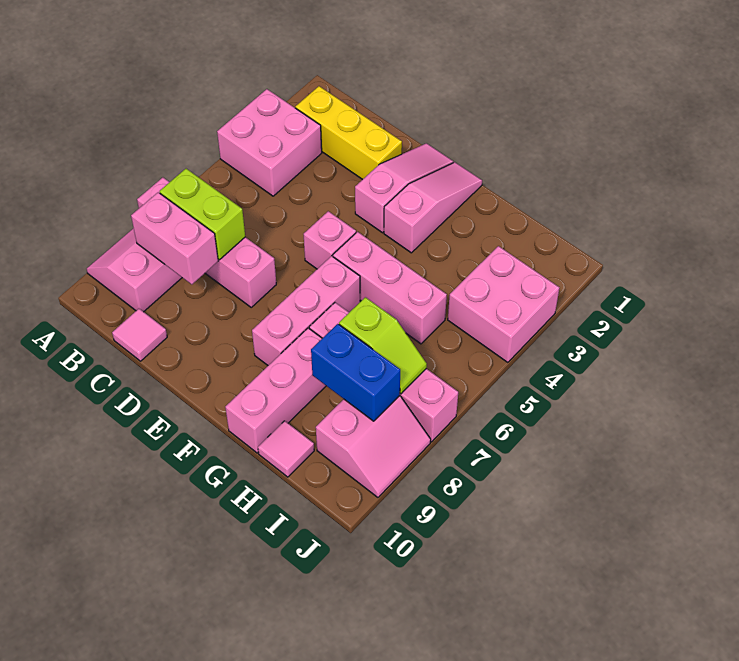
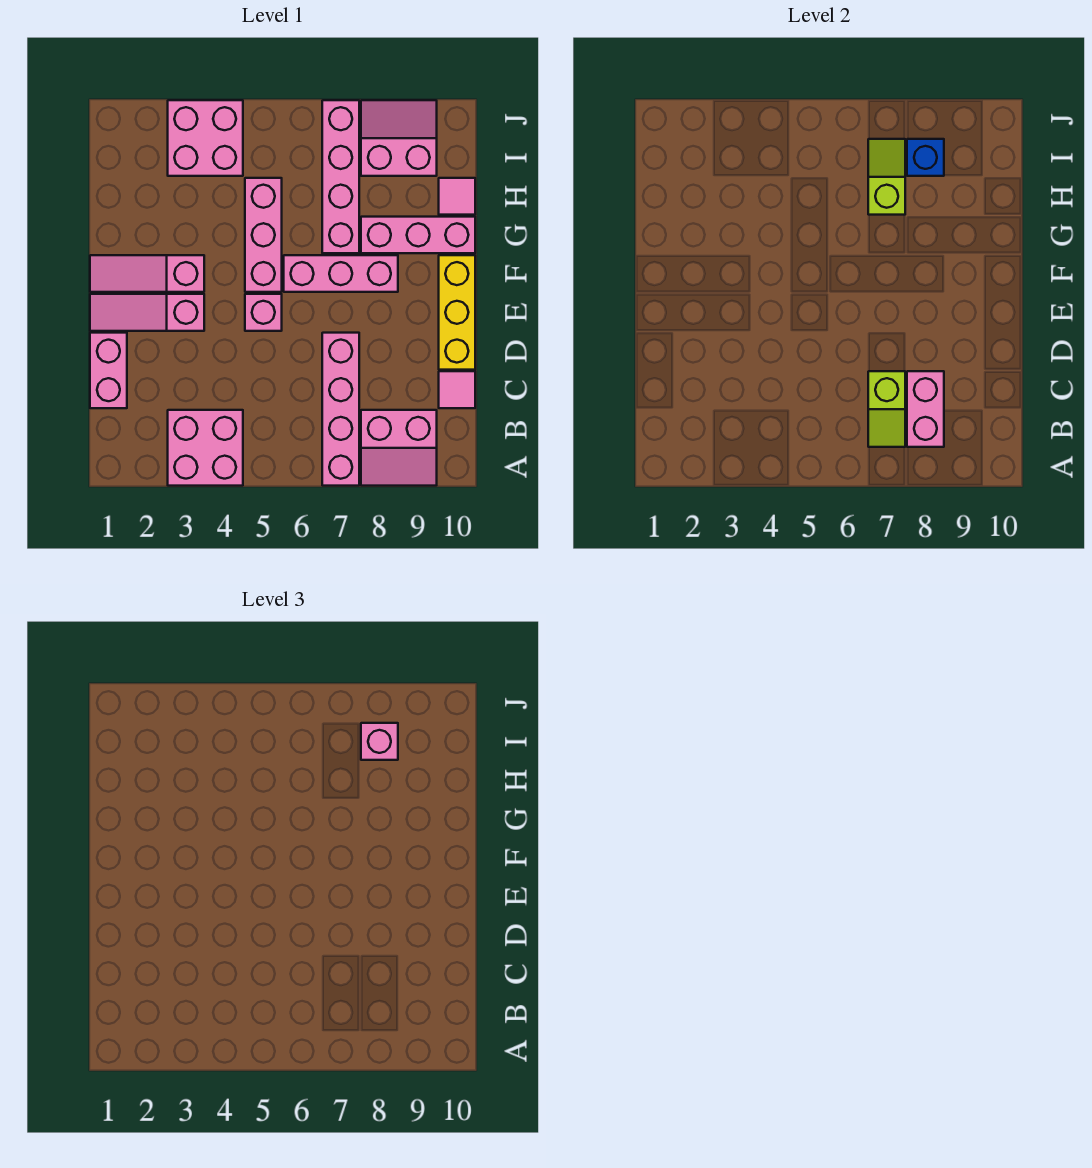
yellow 1x3 brick [295,86,402,180] -> yellow 1x3 brick moved to [439,255,475,370]
lime 1x2 brick [160,169,245,260] -> lime 1x2 slope [868,371,905,447]
none -> pink 1x2 brick [90,333,127,408]
blue 1x2 brick [311,324,400,421] -> blue 1x1 brick [907,139,944,176]
none -> pink 1x1 brick [361,723,398,760]

